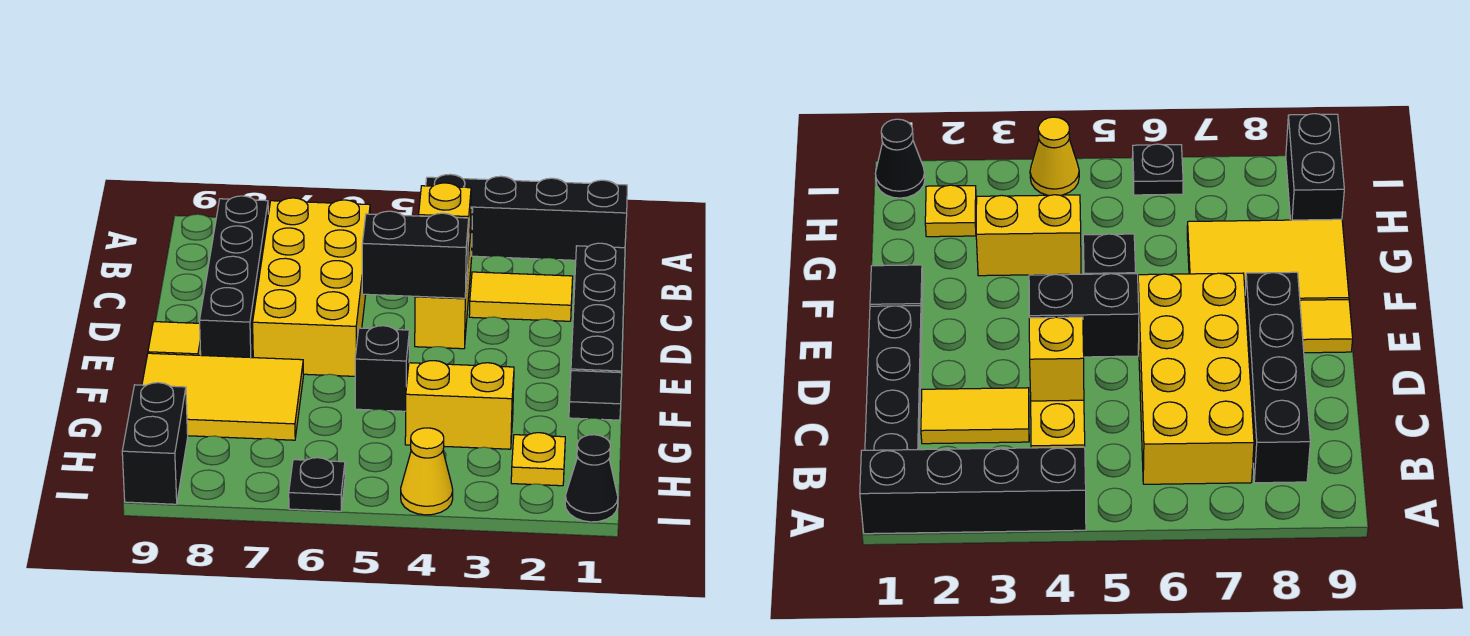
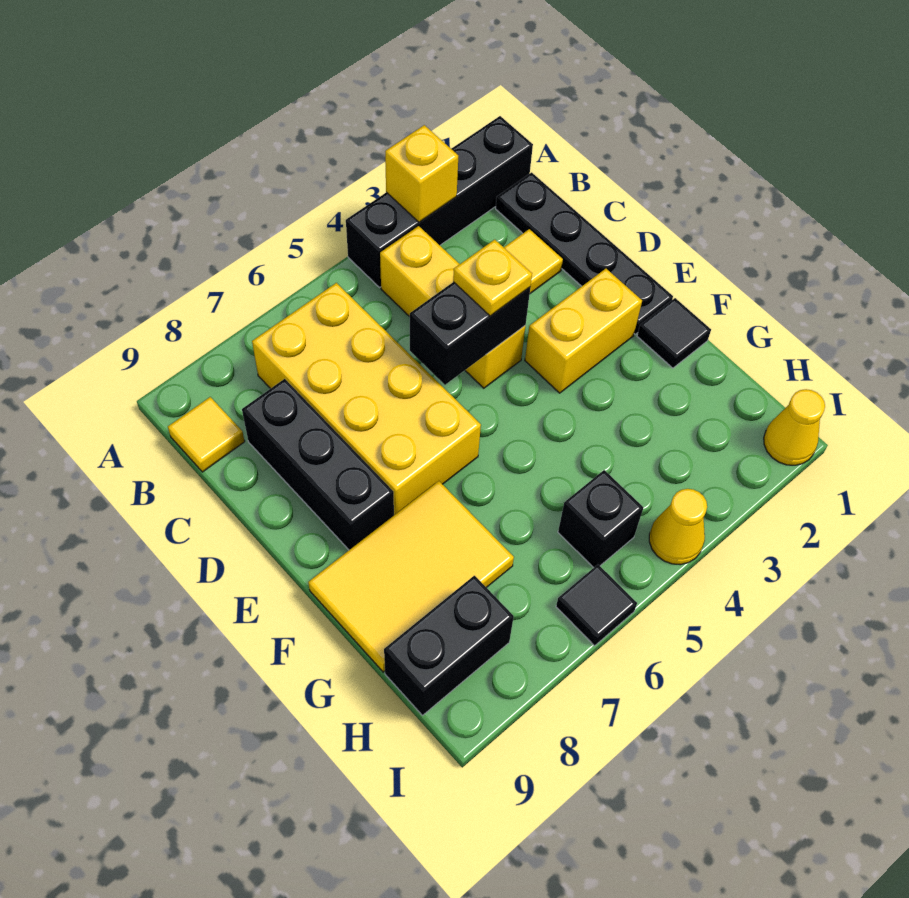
black 1x4 brick [200,196,268,358] -> black 1x3 brick [242,379,394,550]
yellow 1x1 brick [419,183,471,259] -> yellow 1x1 brick moved to [385,125,458,222]
yellow 1x1 tile [148,322,201,355] -> yellow 1x1 tile moved to [168,397,245,472]
black 1x1 brick [355,326,409,411] -> black 1x1 brick moved to [558,470,643,568]
yellow 1x2 brick [405,361,514,449] -> yellow 1x2 brick moved to [525,269,642,393]
yellow 1x1 plate [511,433,565,486] -> yellow 1x1 plate moved to [453,240,532,316]
black 1x2 brick [122,383,188,504] -> black 1x2 brick turned to [384,576,514,715]
black 1x1 cone [565,435,618,522] -> yellow 1x1 cone [764,389,825,465]
black 1x1 plate [289,458,345,511] -> black 1x1 tile [556,565,637,646]

